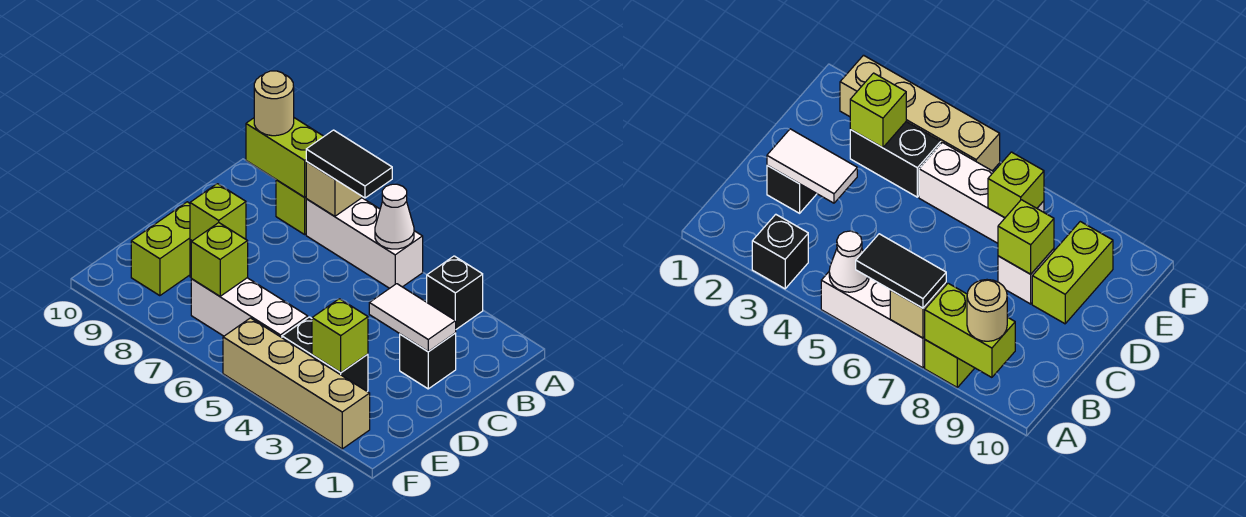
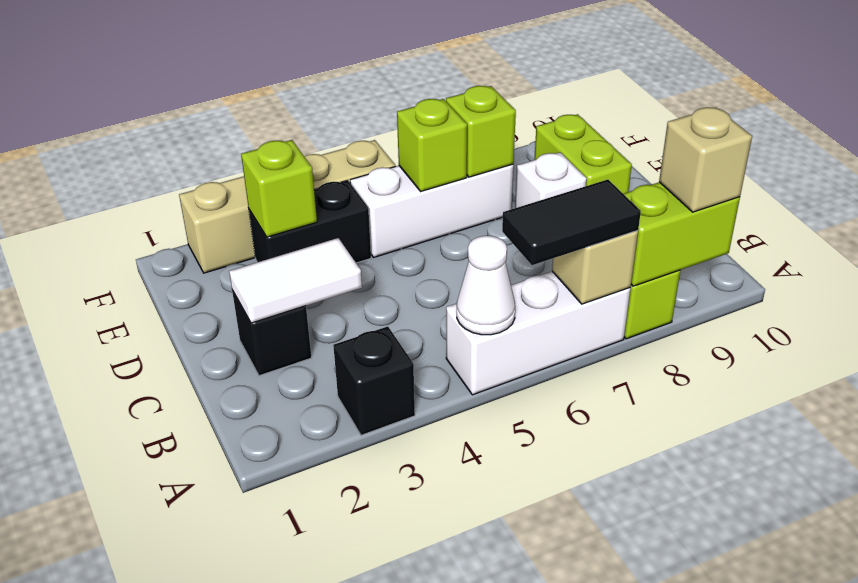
tan 1x1 round brick [254,71,294,136] -> tan 1x1 brick [659,107,752,212]
lime 1x1 brick [190,184,246,241] -> lime 1x1 brick moved to [397,99,467,191]

